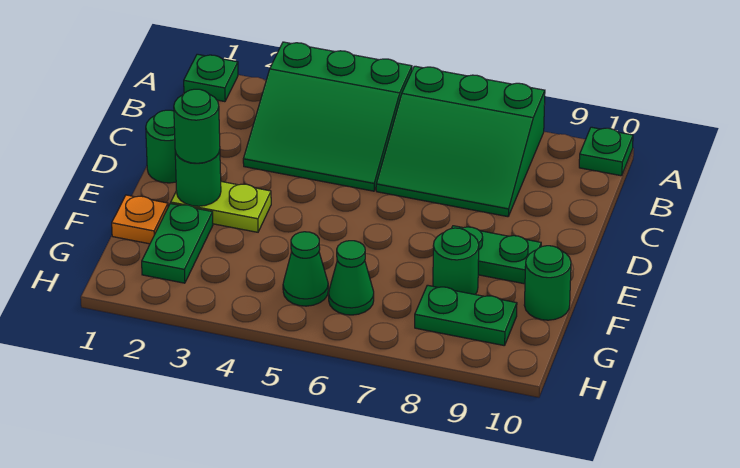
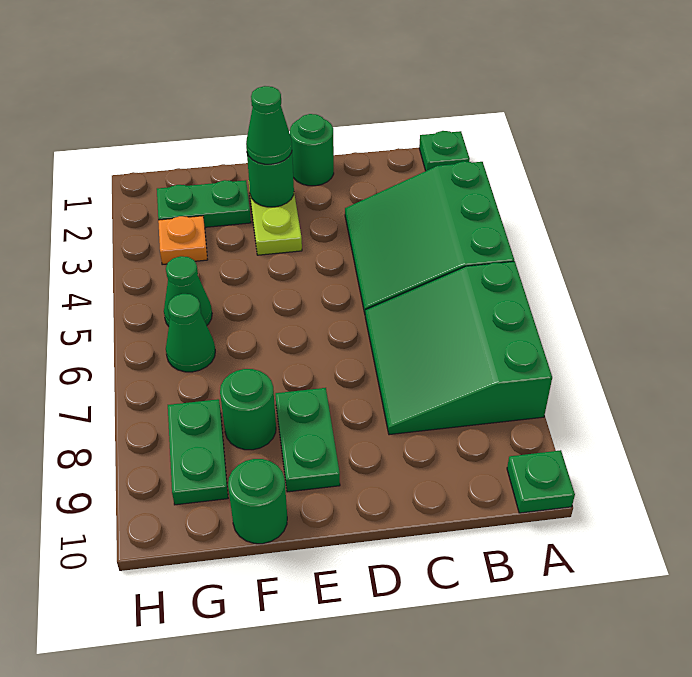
green 1x1 round brick [174,89,220,163] -> green 1x1 cone [246,86,292,164]
orange 1x1 plate [112,195,168,244] -> orange 1x1 plate moved to [158,216,208,265]

